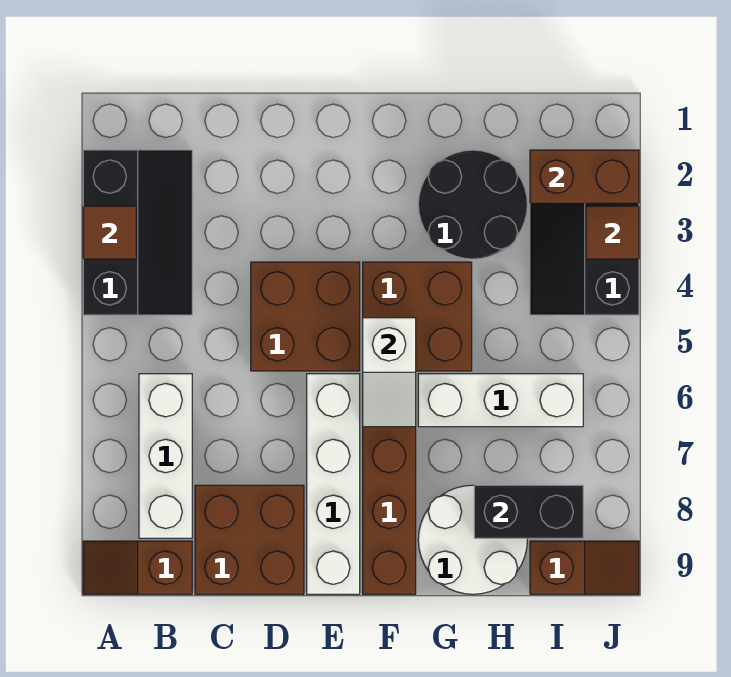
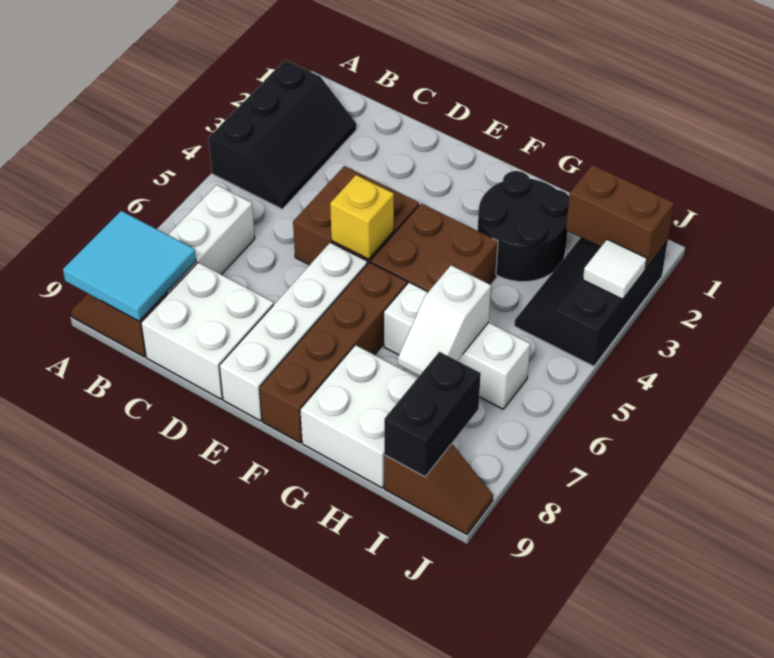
brown 1x1 tile [83,206,136,259] -> none
none -> cyan 2x2 tile [63,211,196,321]
brown 2x2 brick [195,485,304,594] -> white 2x2 brick [141,263,274,399]
none -> yellow 1x1 brick [330,175,394,259]
white 1x2 slope [363,318,416,427] -> white 1x2 slope moved to [398,265,491,376]
white 2x2 round brick [418,485,527,594] -> white 2x2 brick [300,345,417,488]
black 1x2 brick [474,485,583,538] -> black 1x2 brick turned to [384,352,481,477]
brown 1x1 tile [586,206,639,259] -> white 1x1 tile [583,239,647,299]

